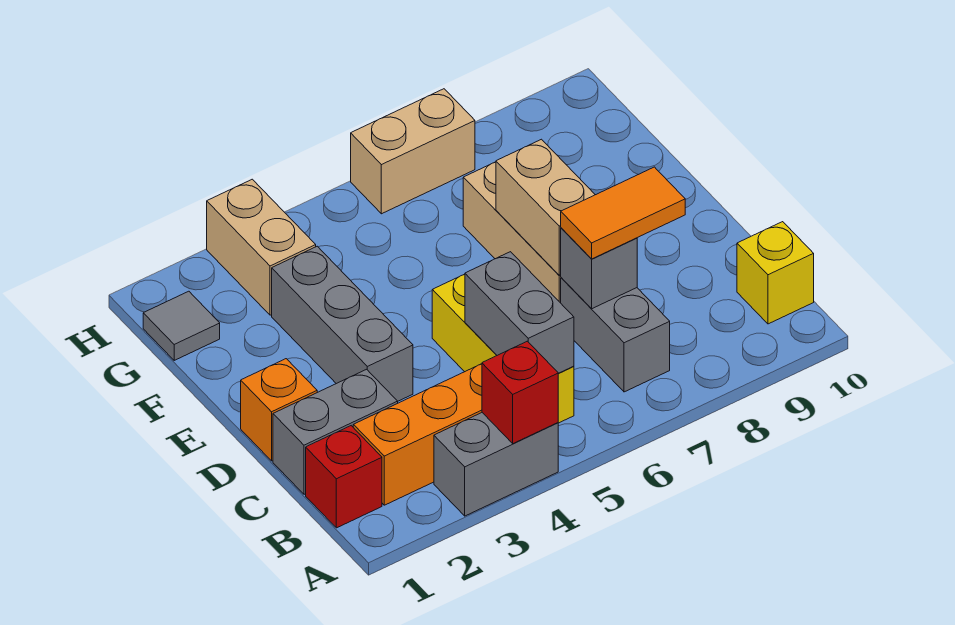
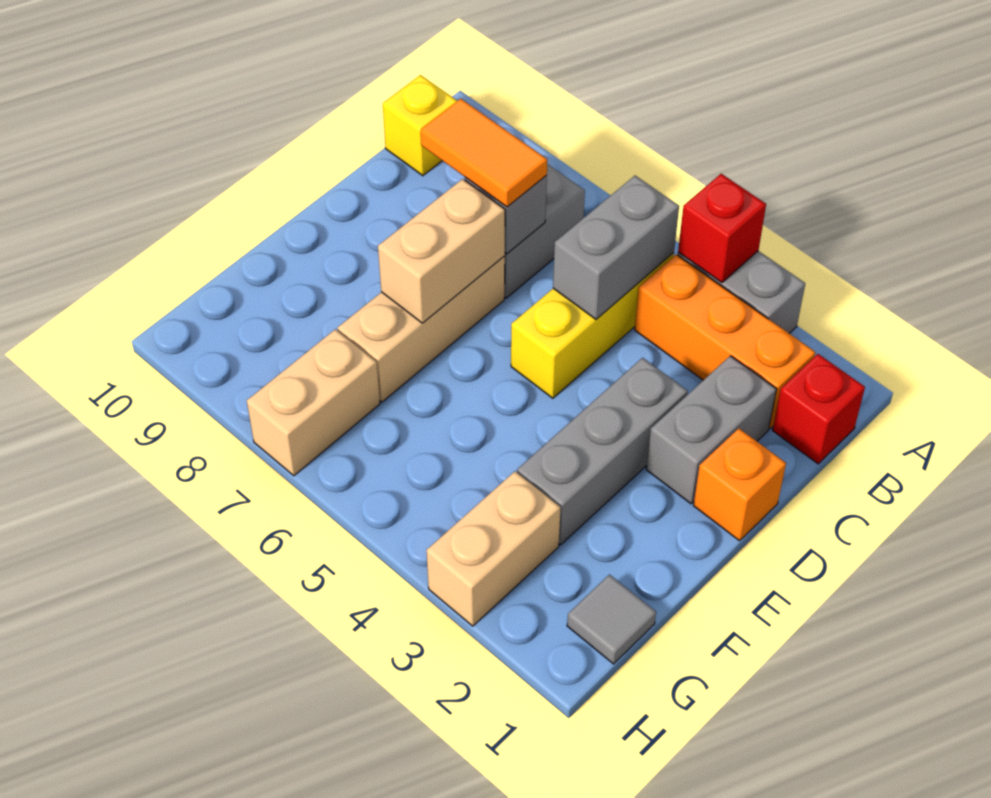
grey 1x2 brick [273,369,398,494] -> grey 1x2 brick turned to [646,356,776,504]
tan 1x2 brick [351,89,475,214] -> tan 1x2 brick turned to [247,329,380,476]

